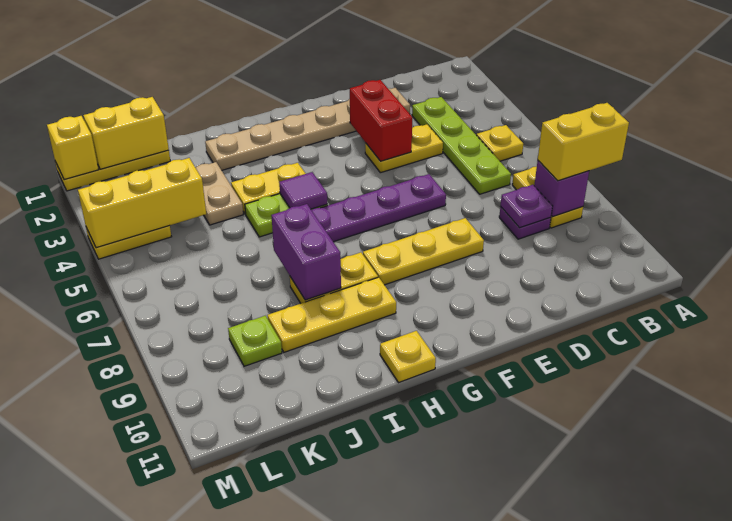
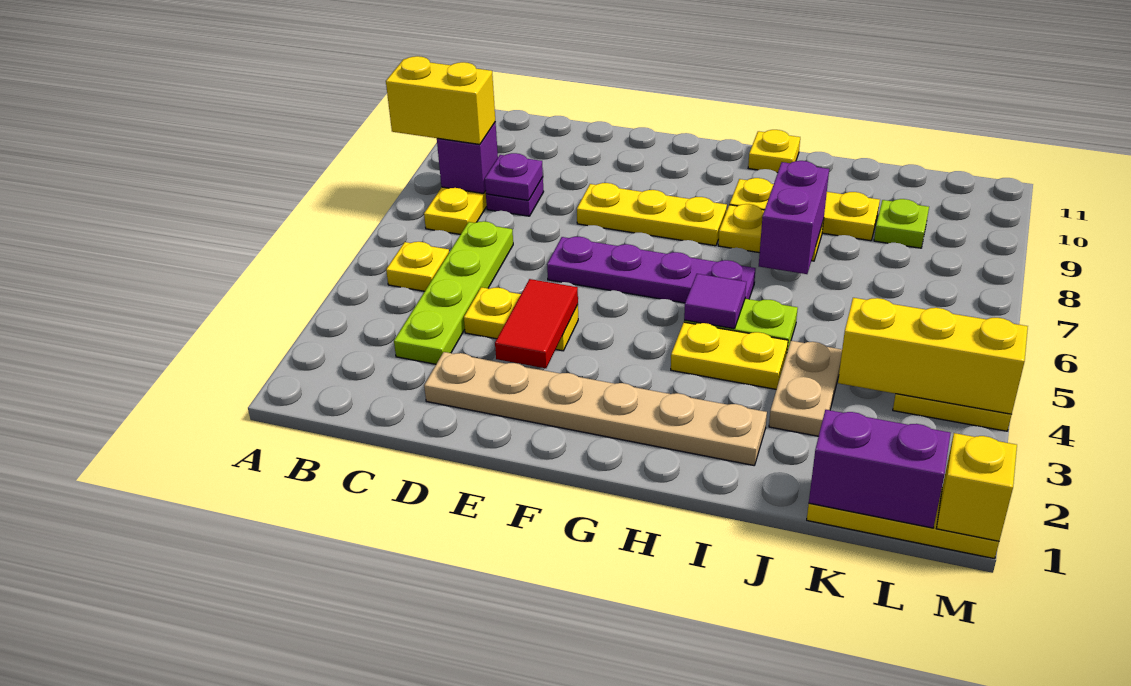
red 1x2 brick [350,80,413,161] -> red 1x2 tile [495,279,578,368]
yellow 1x2 brick [83,97,169,169] -> purple 1x2 brick [809,410,951,528]

